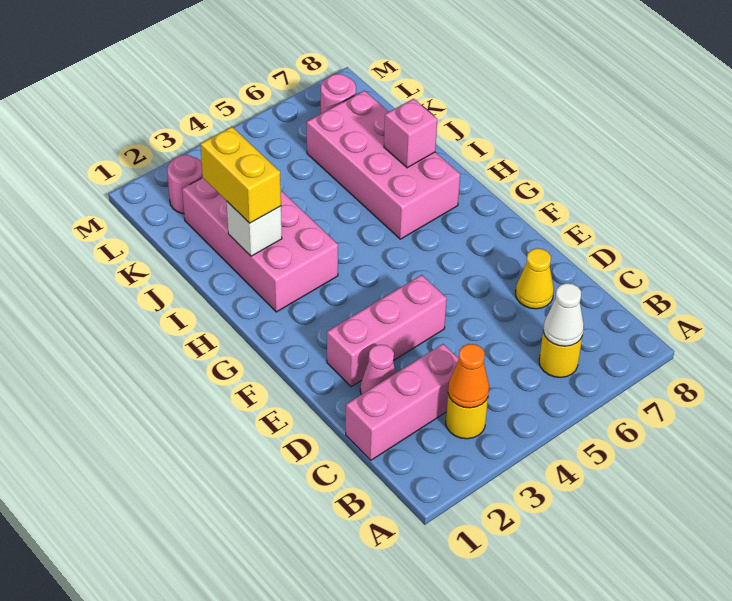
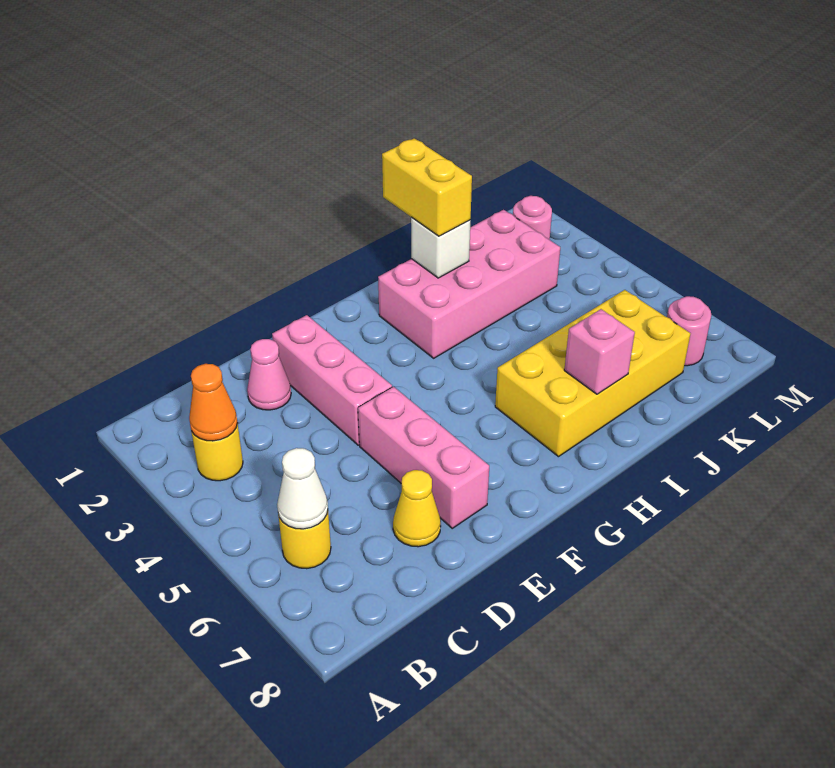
pink 1x3 brick [346,344,459,460] -> pink 1x3 brick moved to [358,386,489,528]
pink 2x4 brick [307,91,460,239] -> yellow 2x4 brick [495,290,690,457]
yellow 1x2 brick [200,127,281,223] -> yellow 1x2 brick turned to [382,138,472,236]

